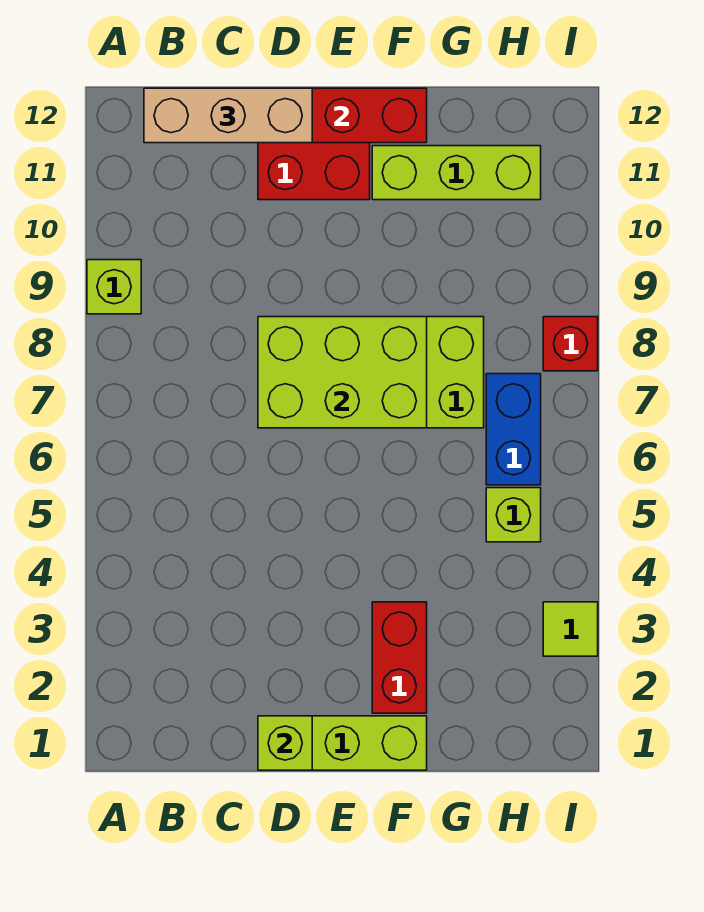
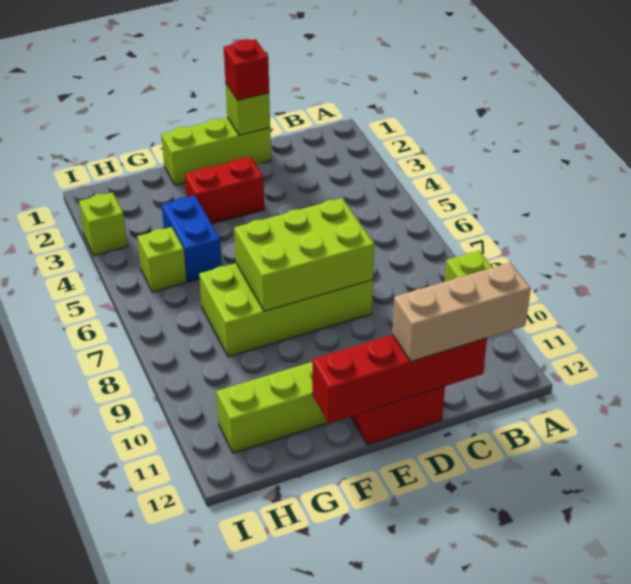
red 1x2 brick [372,602,427,713] -> red 1x2 brick turned to [185,157,264,224]
blue 1x2 brick [486,374,541,485] -> blue 1x2 brick moved to [162,196,222,282]
lime 1x1 tile [543,602,598,656] -> lime 1x1 brick [79,192,127,256]
red 1x1 brick [543,317,598,371] -> red 1x1 brick moved to [224,39,269,100]

